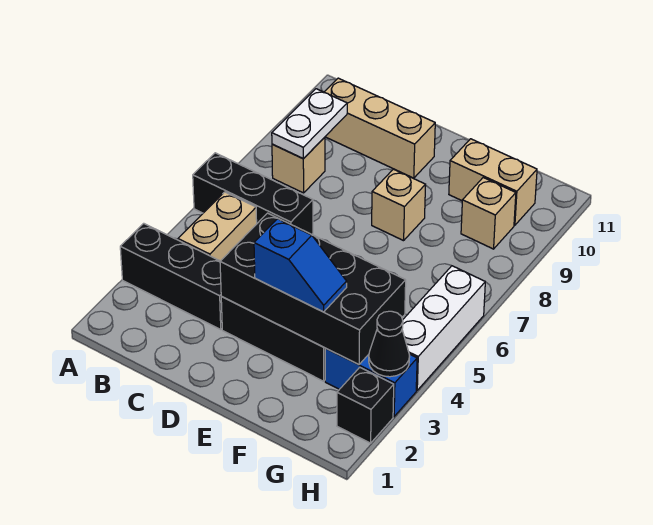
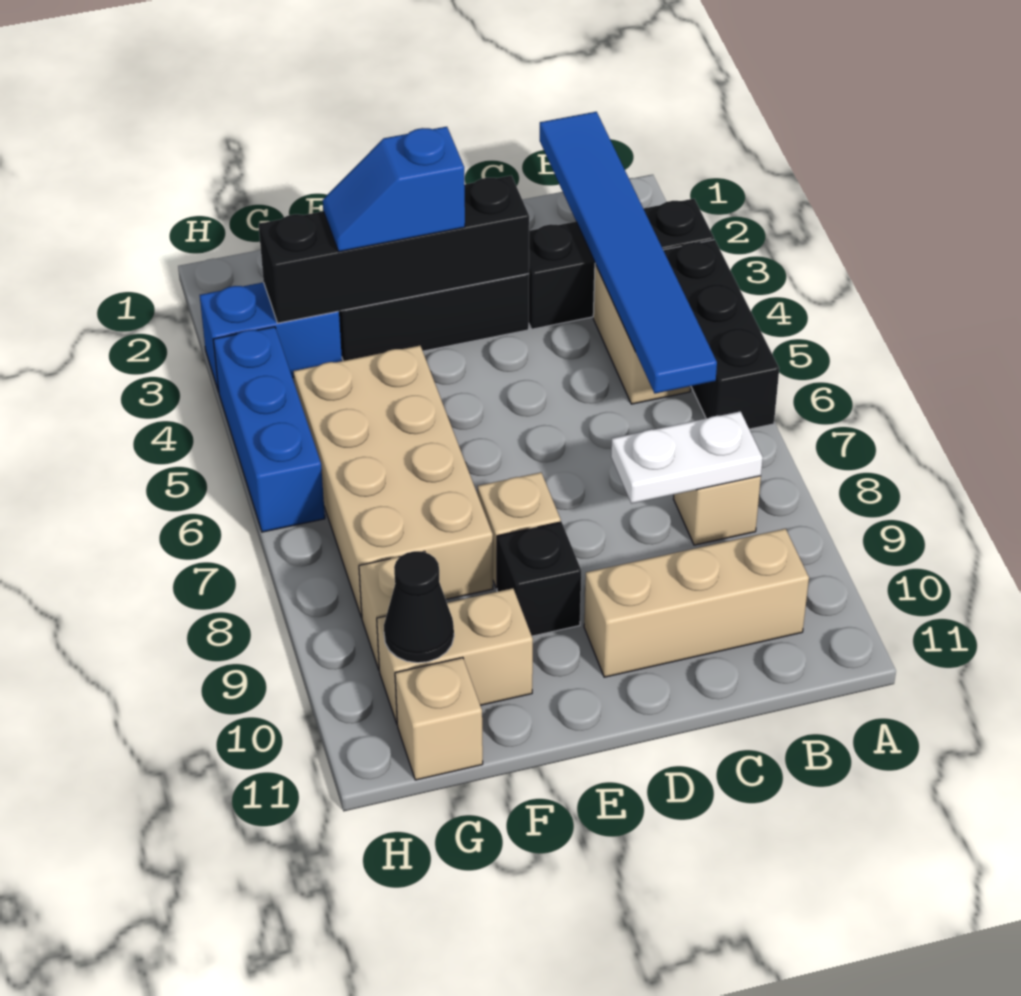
black 1x3 brick [193,153,313,234] -> black 1x3 brick turned to [663,240,779,429]
none -> blue 1x6 tile [540,112,717,393]
white 1x2 plate [272,89,347,159] -> white 1x2 plate turned to [611,411,763,504]
black 2x4 brick [220,213,406,365] -> black 1x4 brick [259,176,529,323]
none -> tan 2x4 brick [293,346,493,618]
none -> tan 1x1 brick [395,657,483,780]
black 1x1 brick [337,367,394,443] -> black 1x1 brick moved to [497,522,581,636]
black 1x1 cone [369,311,410,377] -> black 1x1 cone moved to [384,551,454,663]
white 1x3 brick [402,266,485,390] -> blue 1x3 brick [213,327,325,532]

